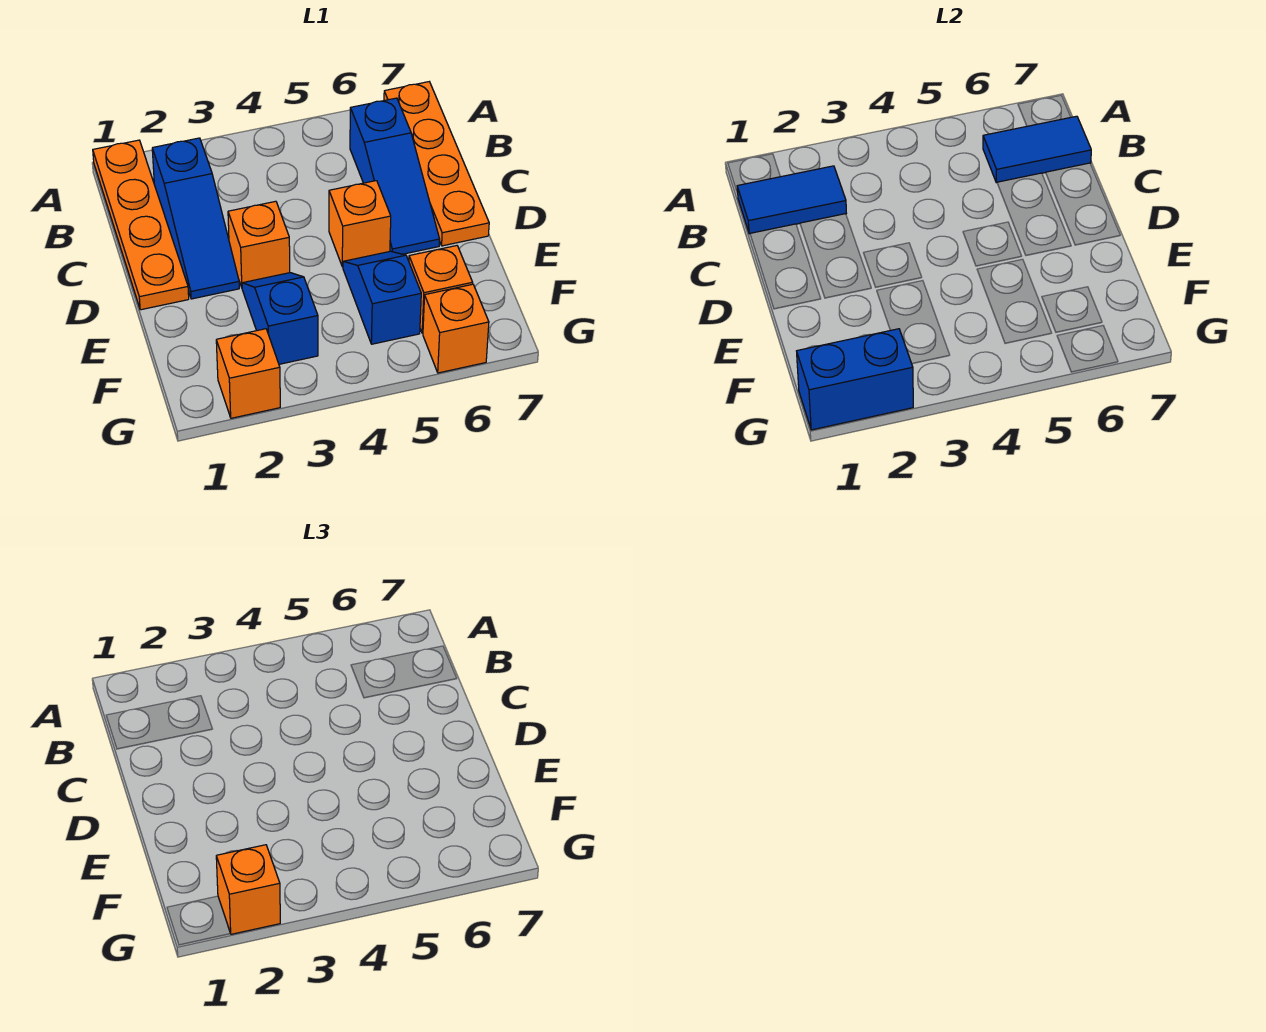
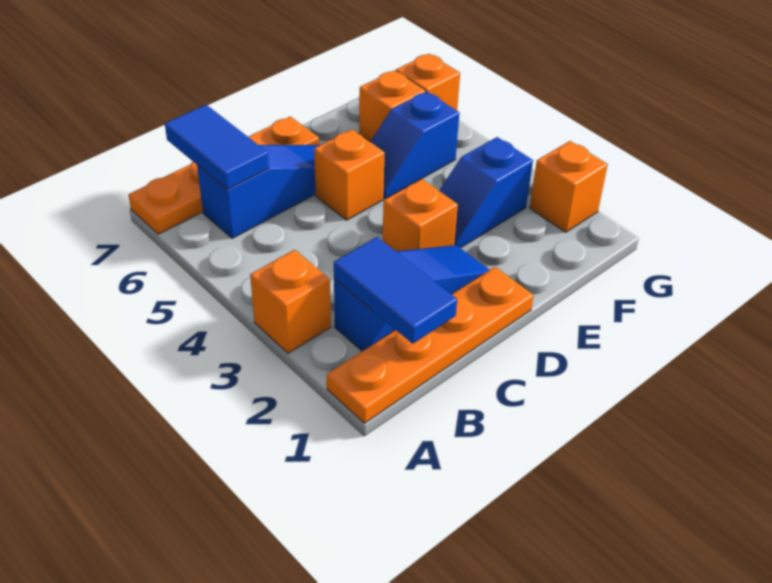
blue 1x2 brick [797,329,913,430] -> none
orange 1x1 brick [216,845,280,934] -> orange 1x1 brick moved to [250,250,331,353]

